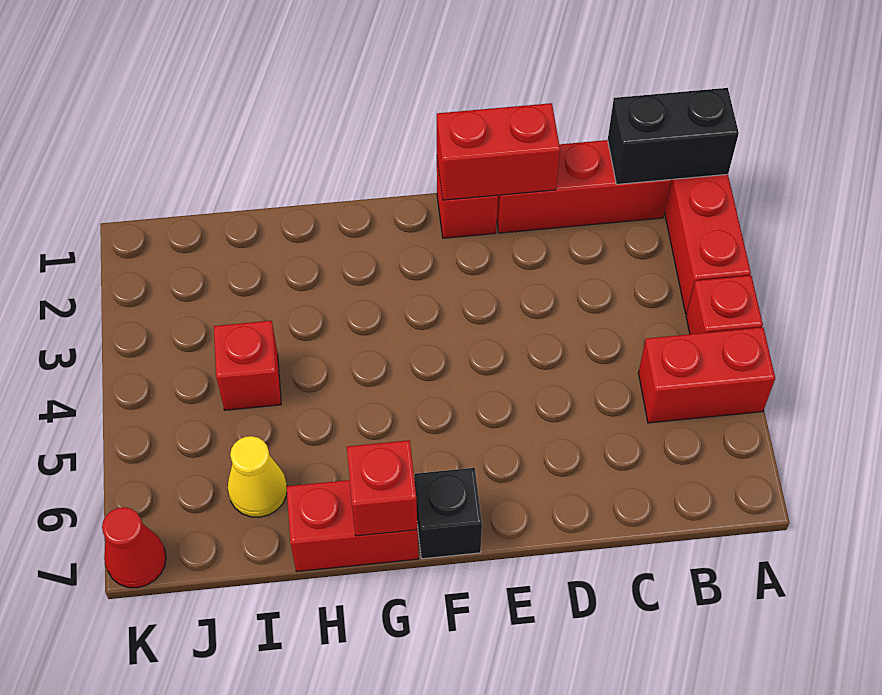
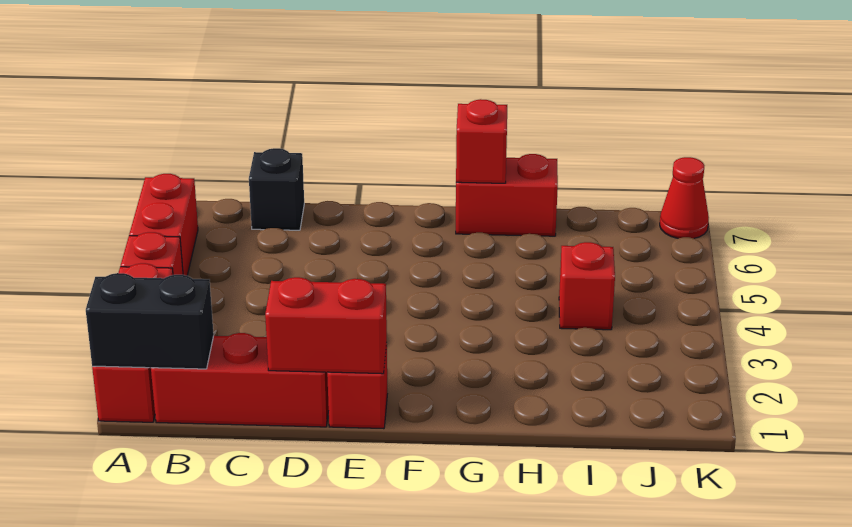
red 1x2 brick [638,327,775,423] -> red 1x2 brick turned to [129,174,198,276]
black 1x1 brick [414,468,482,559] -> black 1x1 brick moved to [249,148,304,230]
yellow 1x1 cone [228,436,287,517] -> none

